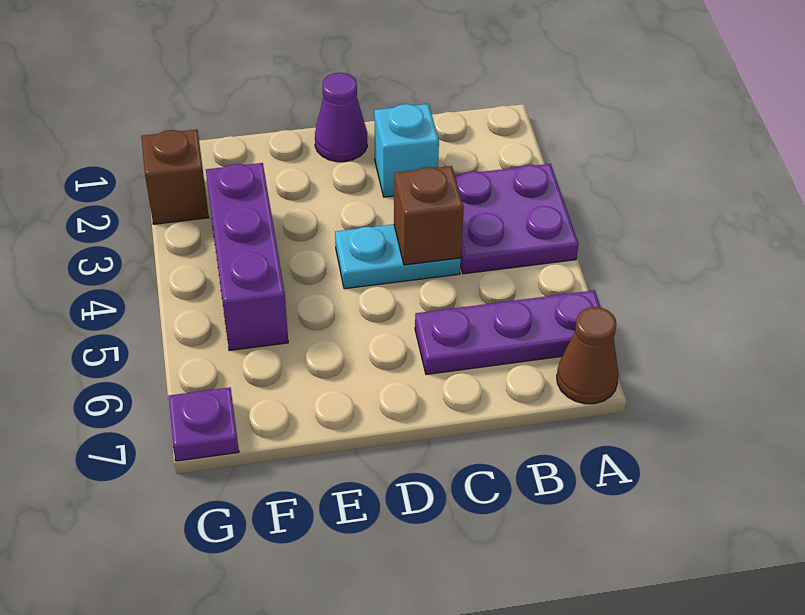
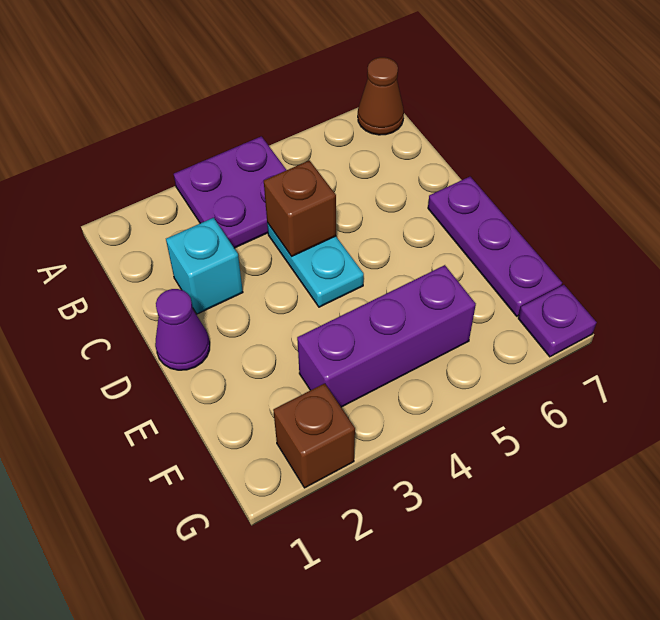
purple 1x3 plate [415,290,601,374] -> purple 1x3 plate moved to [428,177,562,316]

